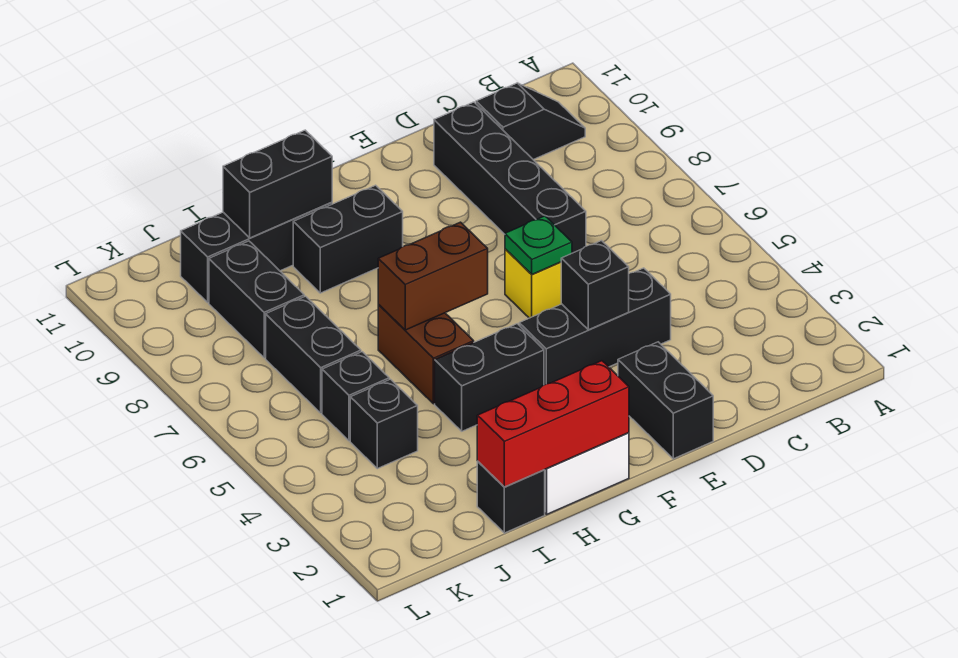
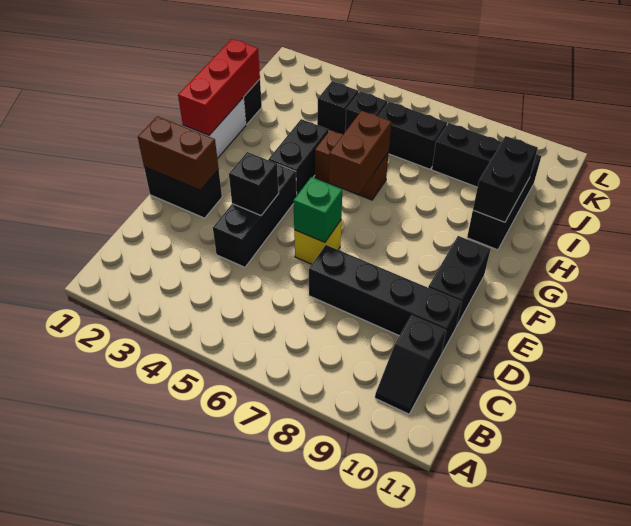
none -> brown 1x2 brick [138,116,219,190]
green 1x1 plate [505,216,572,274] -> green 1x1 brick [293,177,342,242]
black 1x2 brick [293,185,403,293] -> black 1x2 brick moved to [428,236,491,325]

